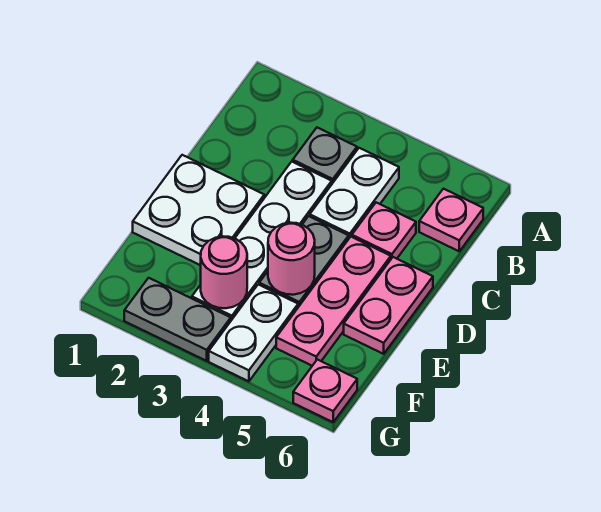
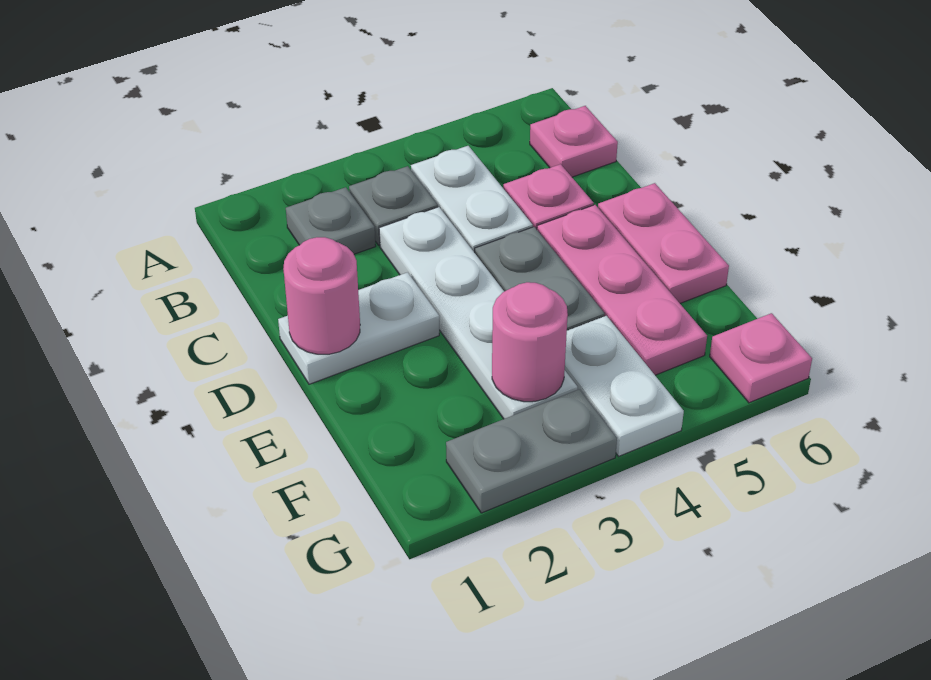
none -> grey 1x1 plate [286,187,376,254]
white 2x2 plate [133,155,264,265] -> white 1x2 plate [278,272,439,384]
pink 1x1 round brick [268,223,315,295] -> pink 1x1 round brick moved to [283,237,360,354]

